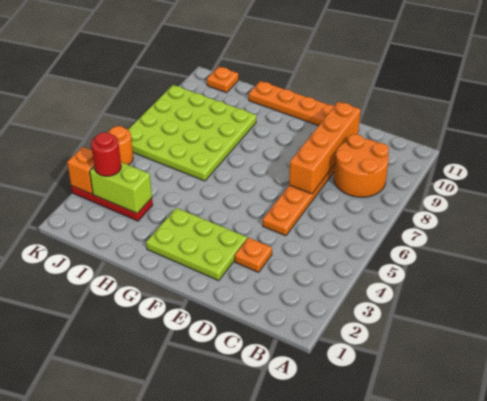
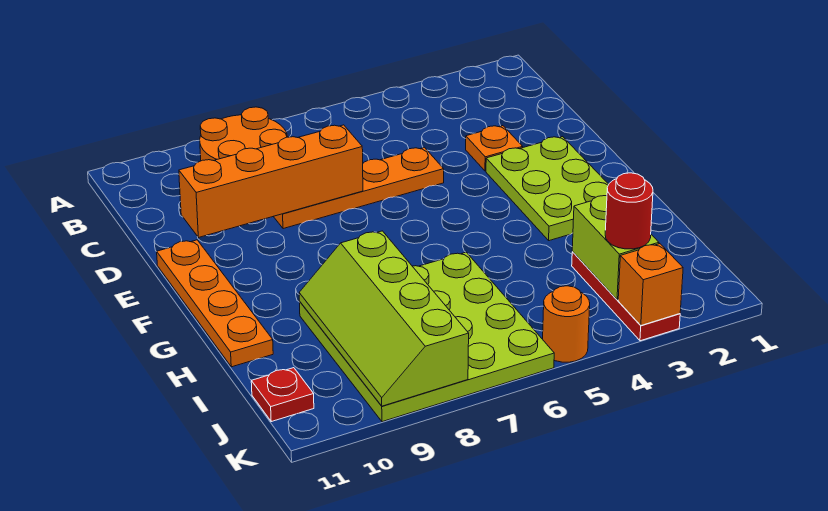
none -> lime 2x4 slope [299,231,469,406]
orange 1x1 plate [207,67,238,93] -> red 1x1 plate [251,368,314,422]

